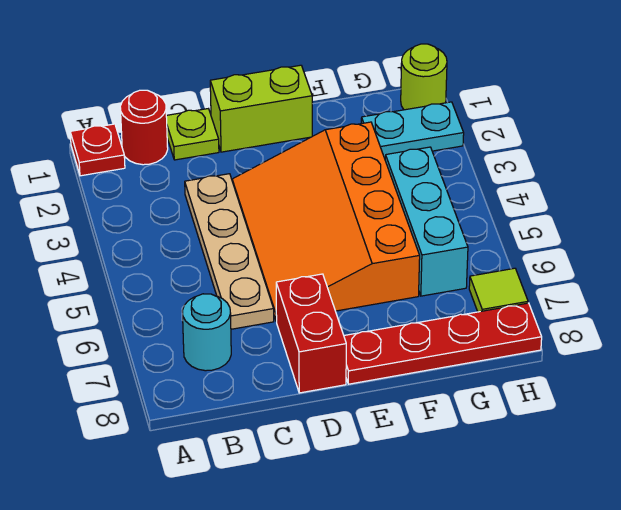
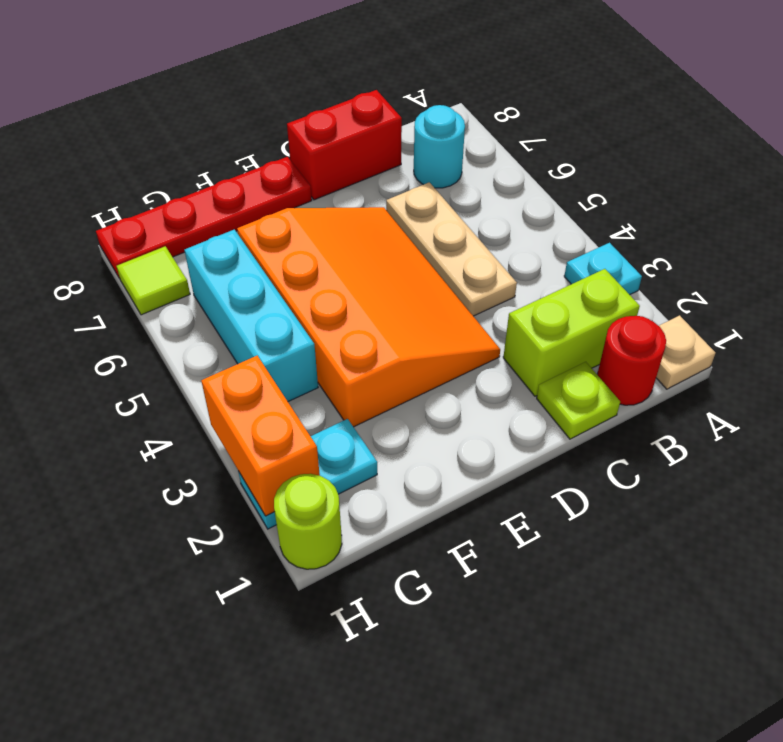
red 1x1 plate [70,124,125,176] -> tan 1x1 plate [656,315,715,389]
none -> cyan 1x1 plate [564,243,642,295]
tan 1x4 plate [185,174,274,329] -> tan 1x3 plate [386,182,517,316]
lime 1x2 brick [210,65,312,152] -> lime 1x2 brick moved to [503,269,640,396]
red 1x2 brick [276,274,346,393] -> red 1x2 brick turned to [287,90,402,200]
none -> orange 1x2 brick [201,356,320,516]

